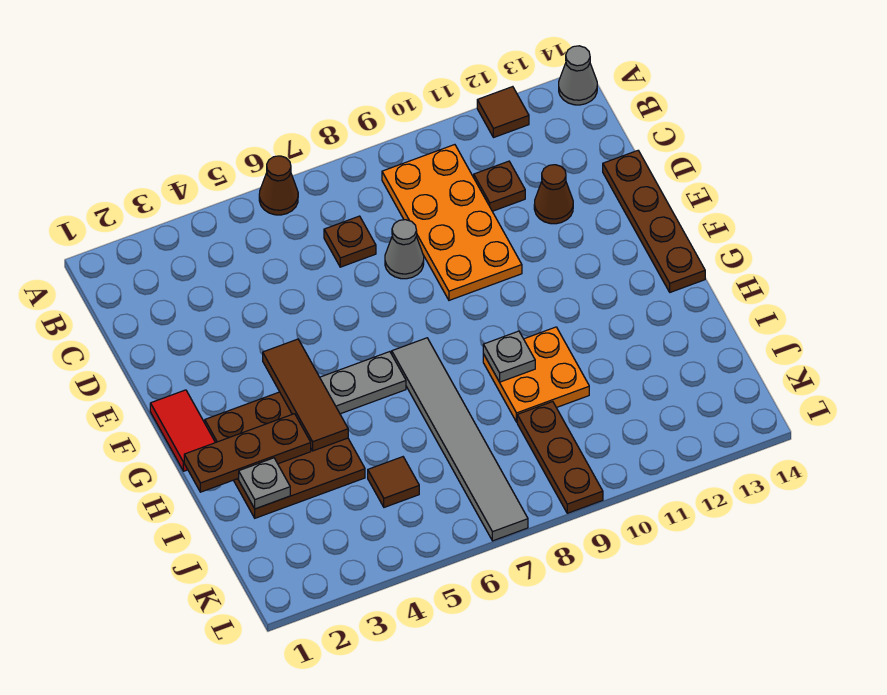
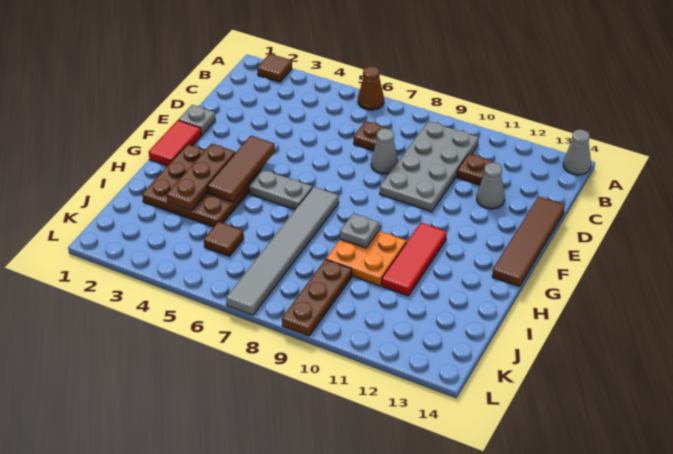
brown 1x1 tile [477,87,529,138] -> brown 1x1 tile moved to [257,54,292,82]
orange 2x4 plate [382,145,522,300] -> grey 2x4 plate [380,121,479,212]
brown 1x1 cone [534,165,573,224] -> grey 1x1 cone [477,162,505,209]
brown 1x4 plate [603,151,705,292] -> brown 1x4 tile [492,196,565,287]
none -> red 1x3 tile [382,223,447,296]
brown 1x3 plate [184,414,311,492] -> brown 1x3 plate turned to [167,144,235,211]
grey 1x1 plate [239,458,290,509] -> grey 1x1 plate moved to [179,105,215,135]

